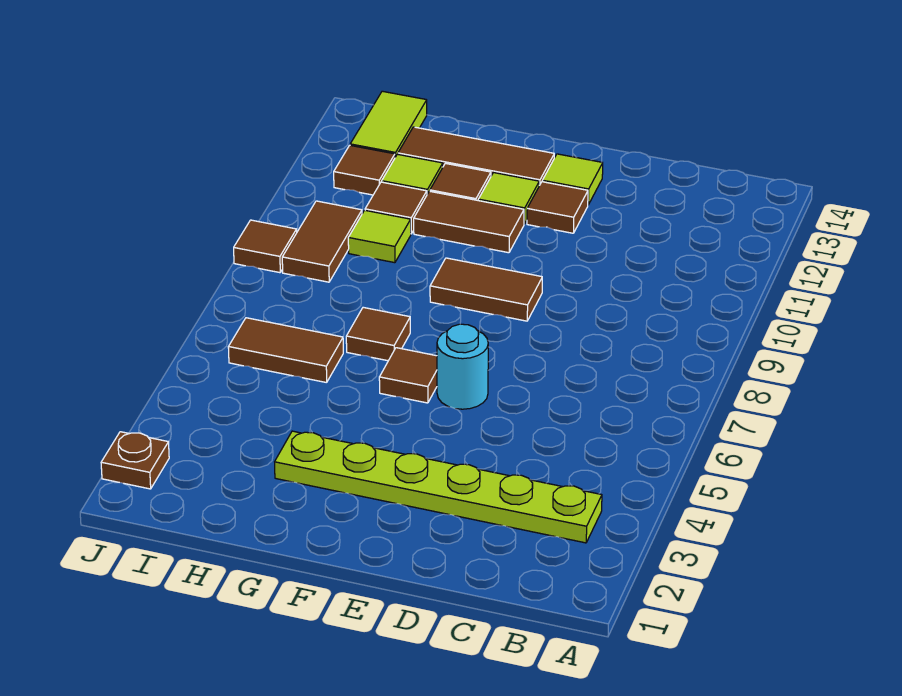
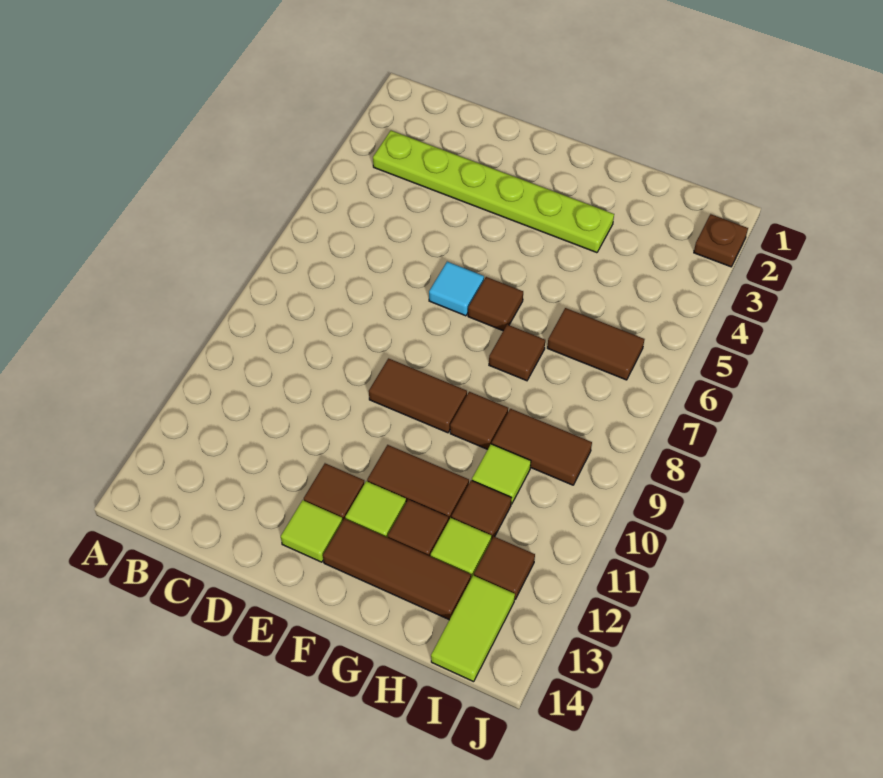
cyan 1x1 round brick [437,324,488,409] -> cyan 1x1 tile [429,262,484,316]
brown 1x2 tile [282,201,362,282] -> brown 1x2 tile turned to [492,409,592,485]
brown 1x1 tile [234,220,297,273] -> brown 1x1 tile moved to [450,392,508,449]

